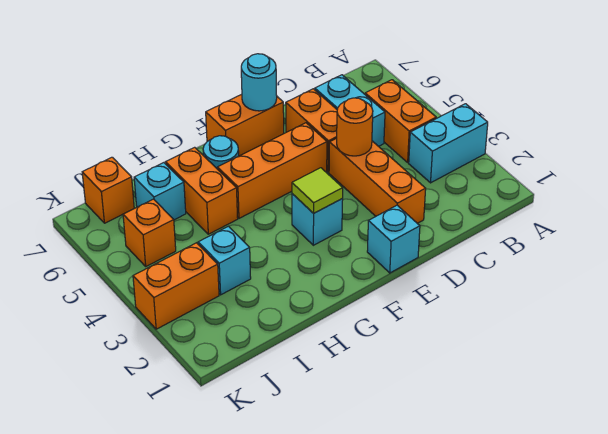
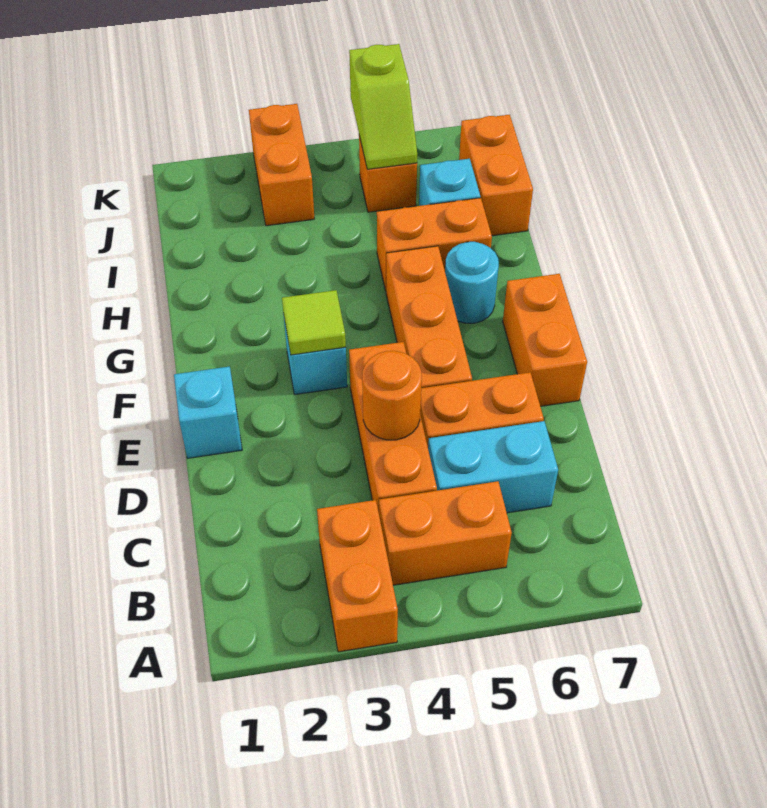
cyan 1x2 brick [409,104,488,183] -> orange 1x2 brick [317,500,398,652]
orange 1x3 brick [329,138,426,223] -> orange 1x3 brick turned to [349,342,437,512]
cyan 1x1 round brick [241,54,277,111] -> none
cyan 1x1 brick [198,226,251,295] -> none
none -> lime 1x2 slope [349,44,417,169]
orange 1x1 brick [82,157,134,223] -> orange 1x2 brick [459,115,533,236]

